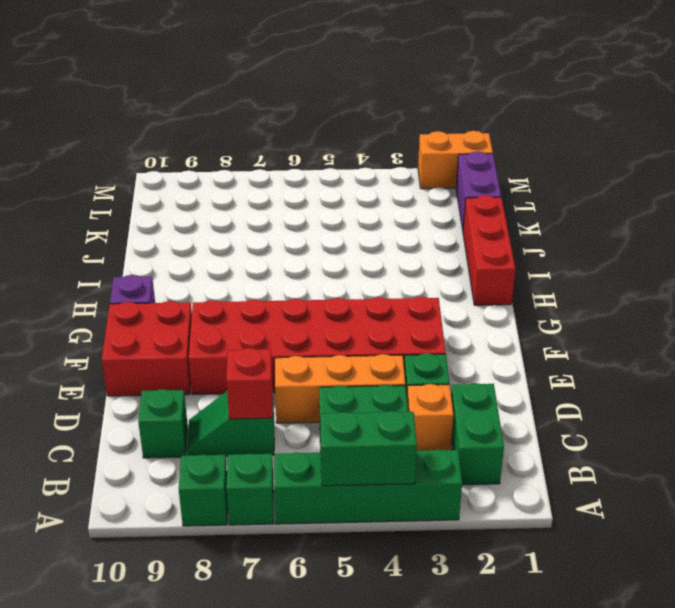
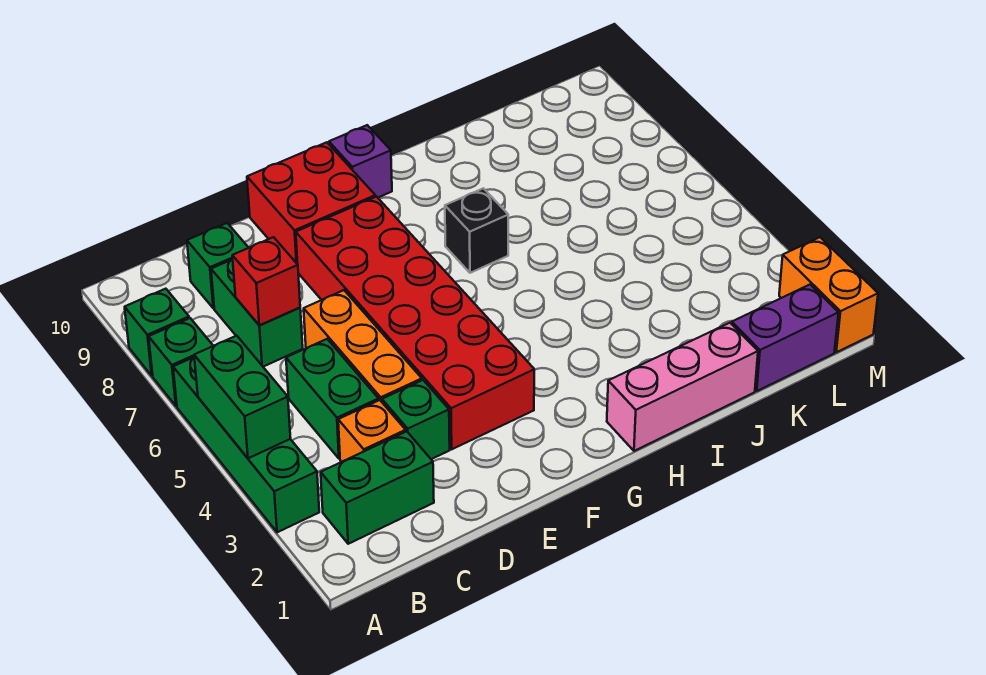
green 1x2 slope [187,391,274,456] -> green 1x2 brick [211,259,303,367]
red 1x3 brick [463,195,515,305] -> pink 1x3 brick [607,323,758,451]
none -> black 1x1 brick [445,188,508,273]

